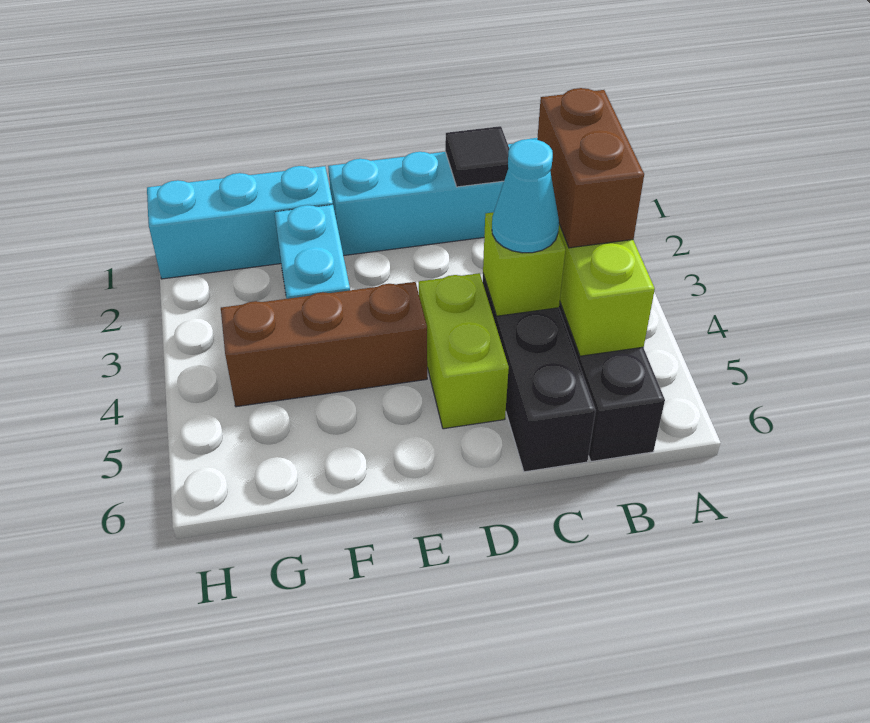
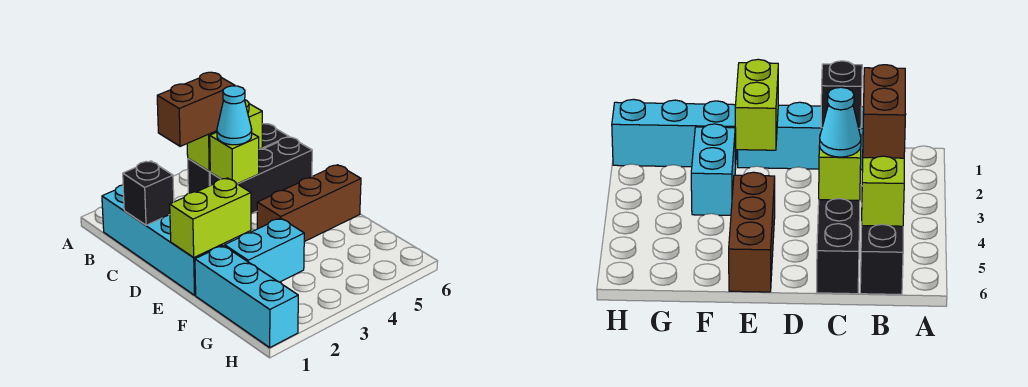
black 1x1 tile [445,126,509,187] -> black 1x1 brick [123,161,174,225]
lime 1x2 brick [419,273,509,429] -> lime 1x2 brick moved to [170,178,251,258]
brown 1x3 brick [221,282,427,407] -> brown 1x3 brick turned to [257,165,361,242]

